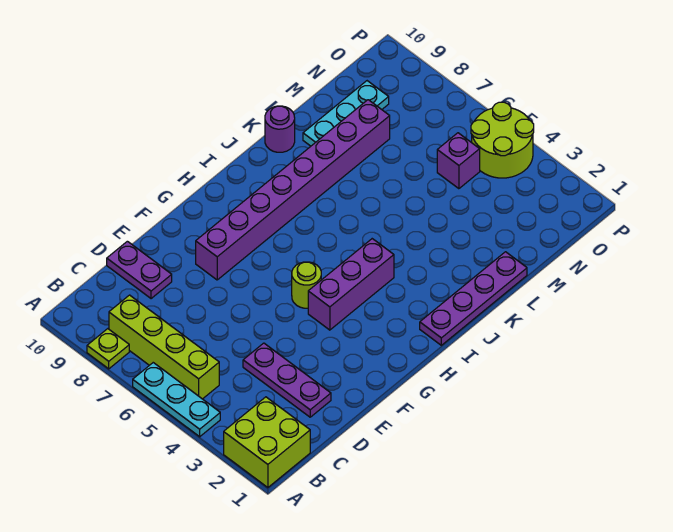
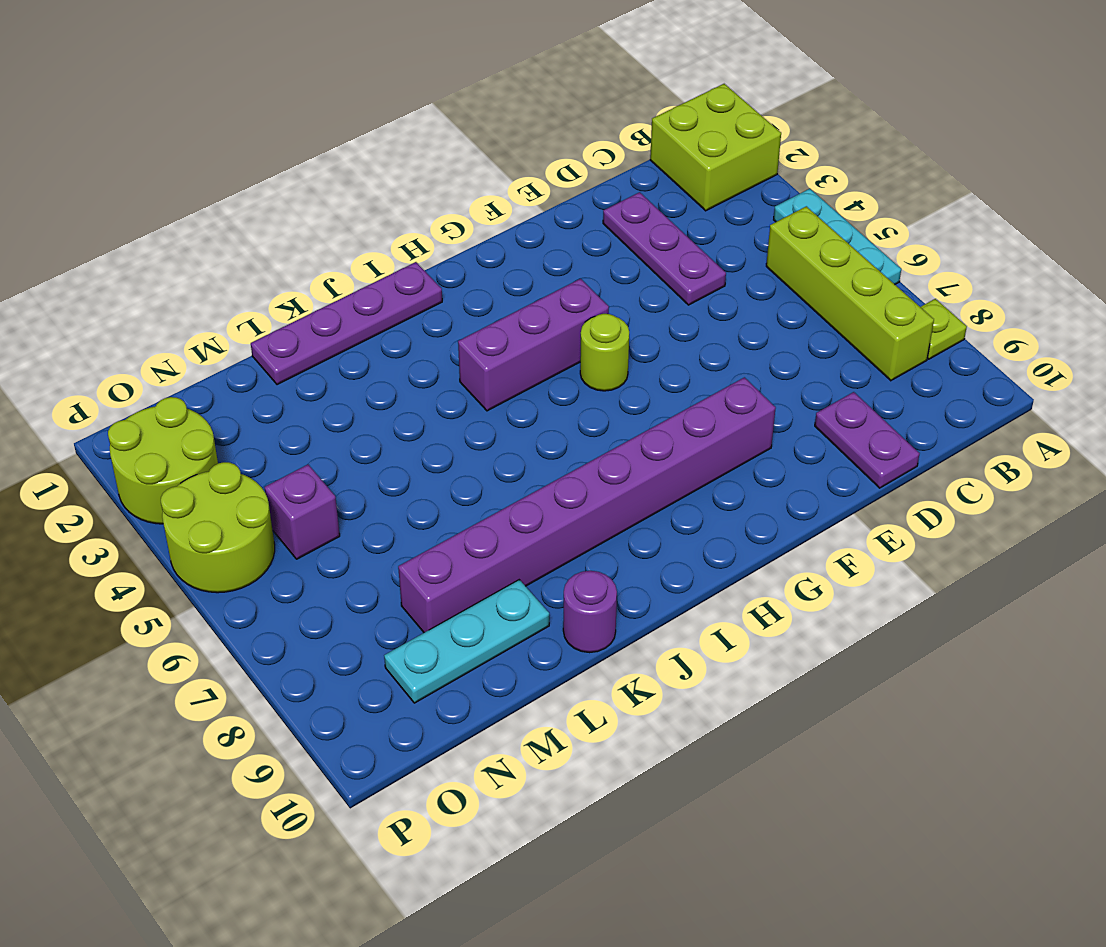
none -> lime 2x2 round brick [108,397,218,524]

